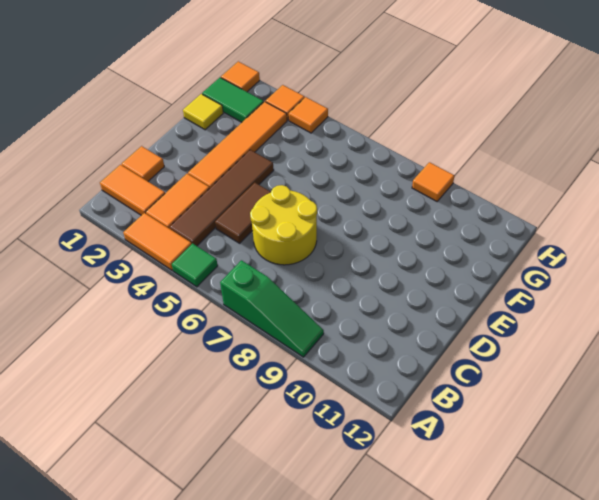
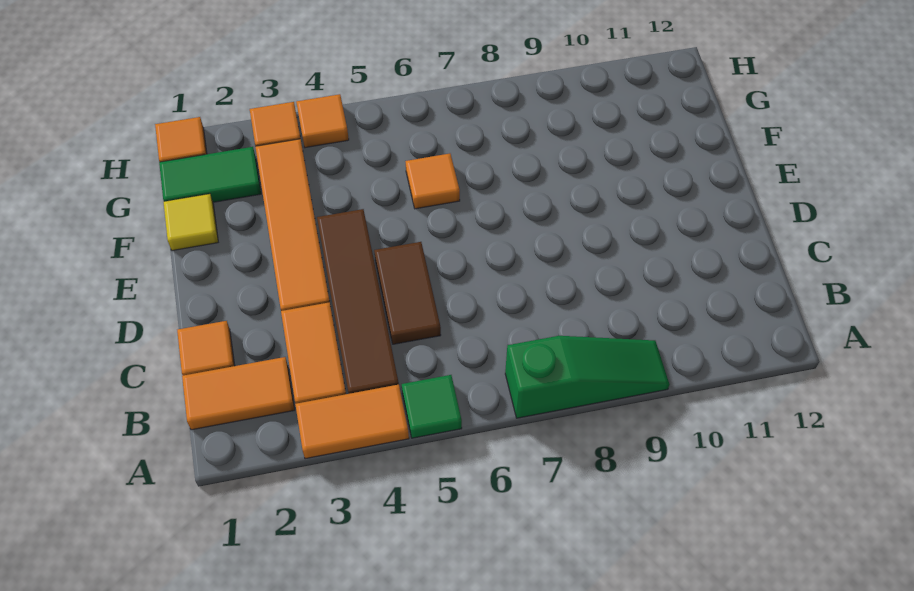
yellow 2x2 round brick [250,185,317,265] -> none
orange 1x1 tile [412,162,454,201] -> orange 1x1 tile moved to [405,154,460,209]

